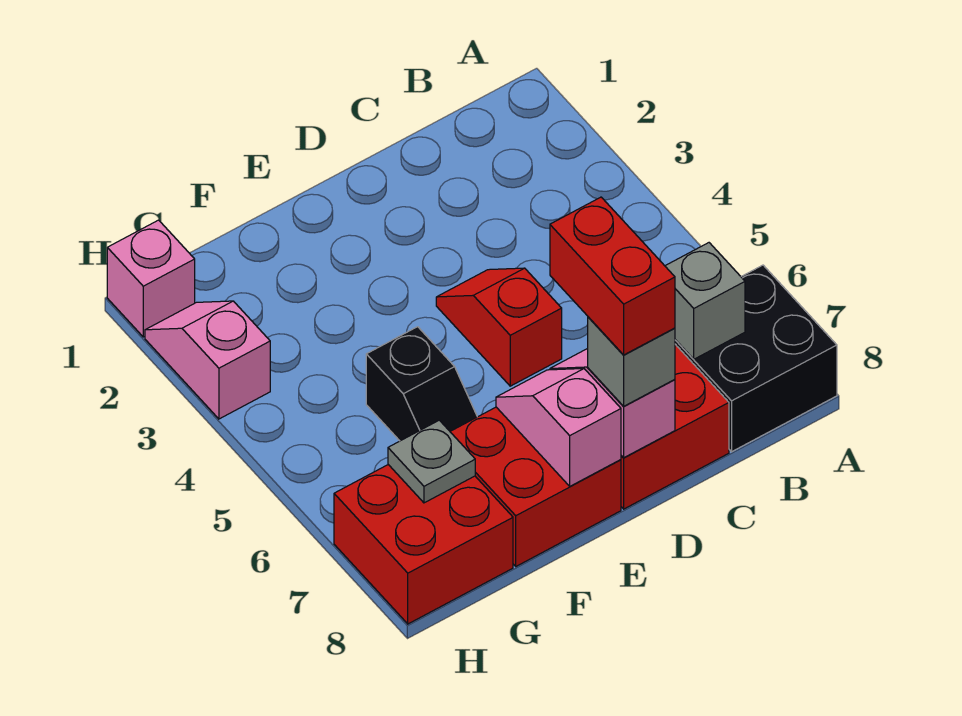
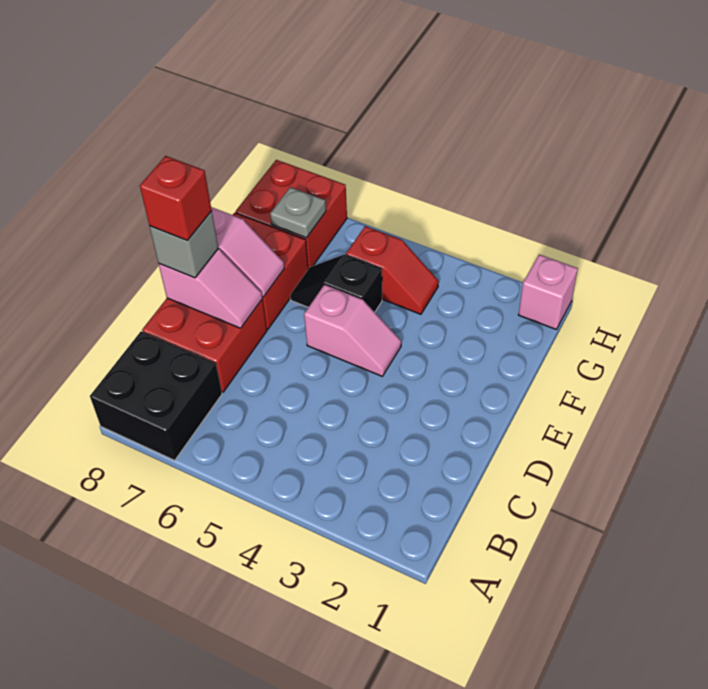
grey 1x1 brick [665,243,745,359] -> none
red 1x2 slope [436,268,562,386] -> red 1x2 slope moved to [346,226,439,314]
red 1x2 brick [550,197,675,355] -> red 1x1 brick [140,156,212,241]
pink 1x2 slope [145,301,270,419] -> pink 1x2 slope moved to [304,284,401,376]

